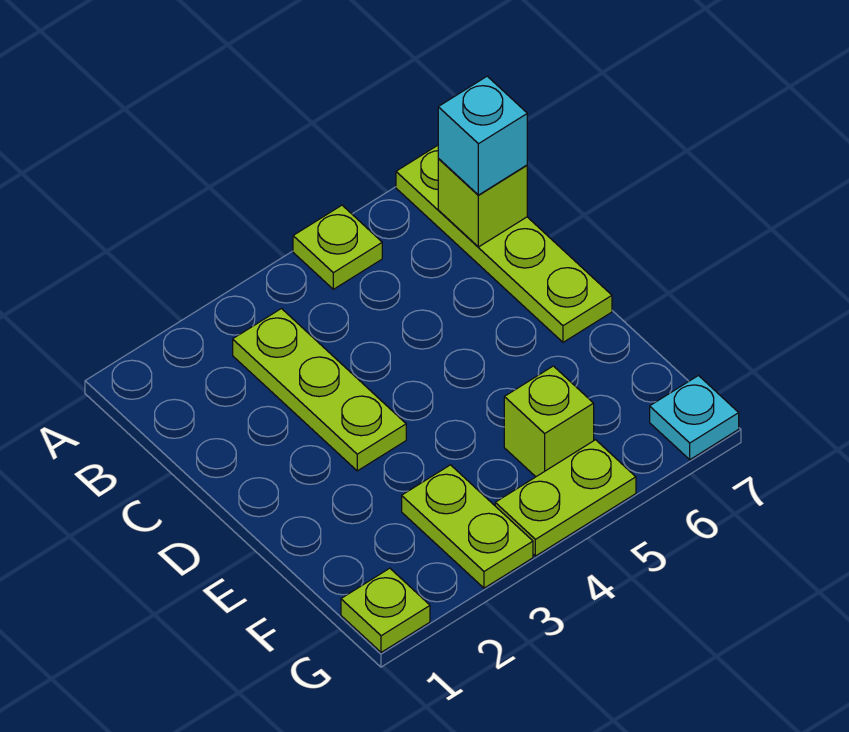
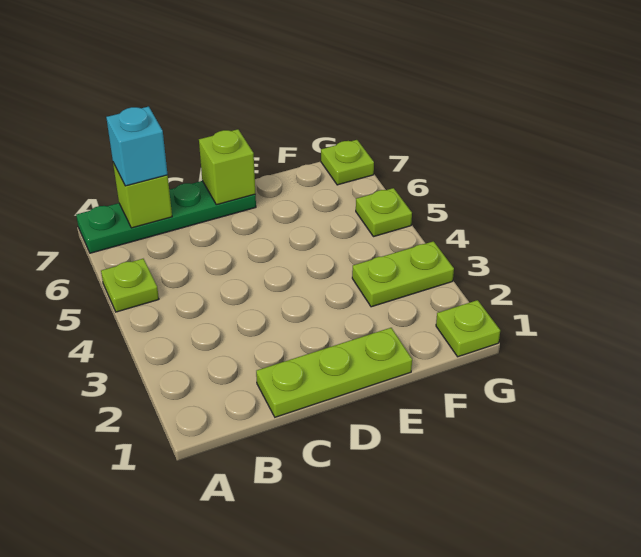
lime 1x4 plate [396,145,612,342] -> green 1x4 plate [76,181,256,253]
lime 1x3 plate [233,309,406,471] -> lime 1x3 plate moved to [256,328,412,417]
lime 1x1 brick [504,366,594,477] -> lime 1x1 brick moved to [199,129,255,205]
lime 1x2 plate [495,440,636,556] -> lime 1x1 plate [356,188,412,237]
cyan 1x1 plate [650,376,739,460] -> lime 1x1 plate [321,140,374,185]

